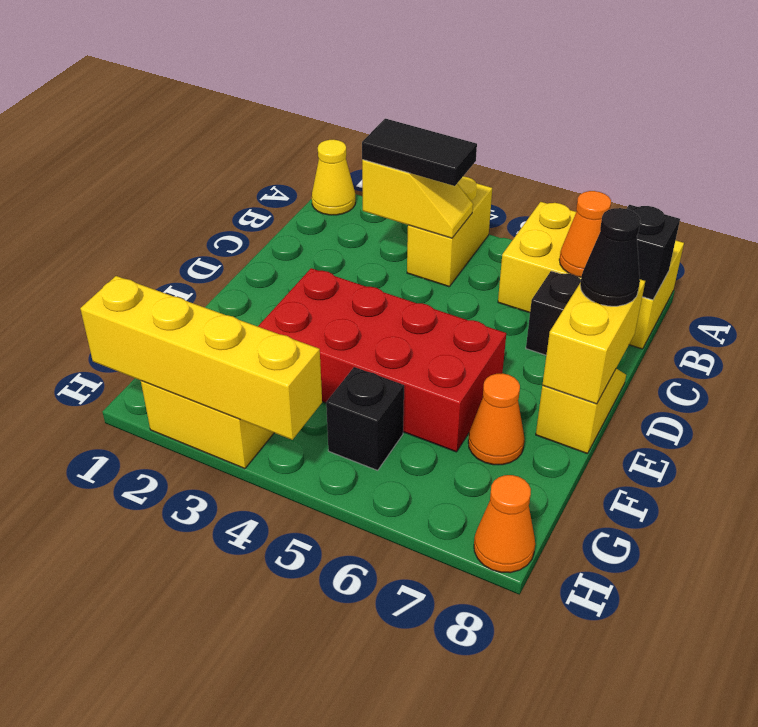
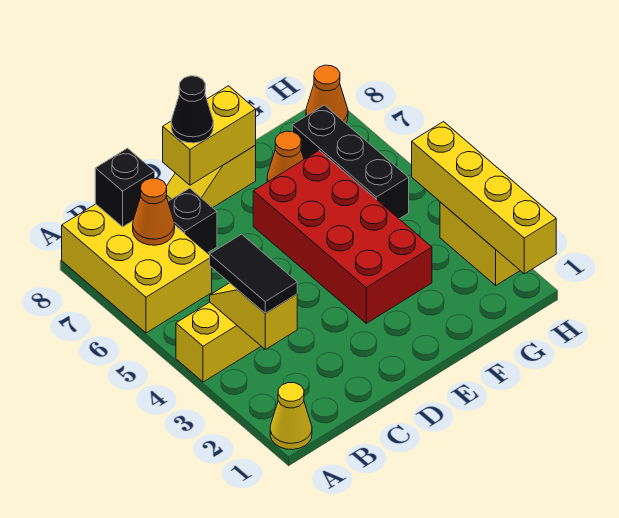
black 1x1 brick [326,367,404,470] -> black 1x3 brick [292,105,409,219]

